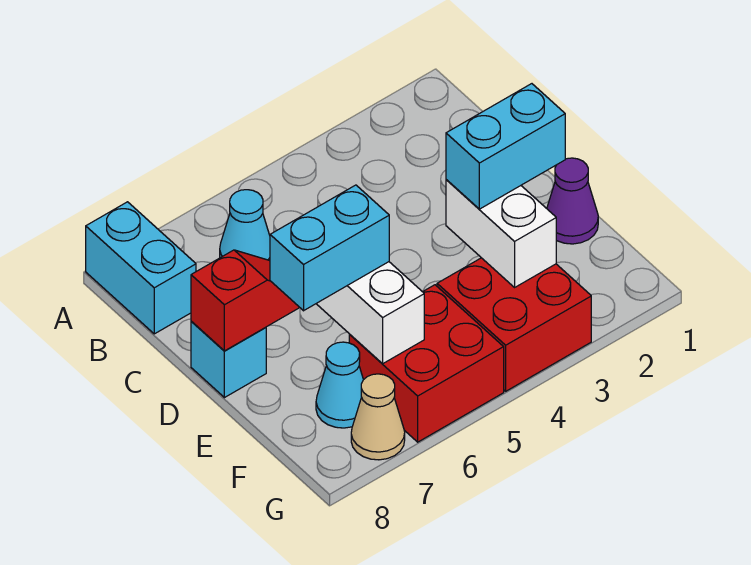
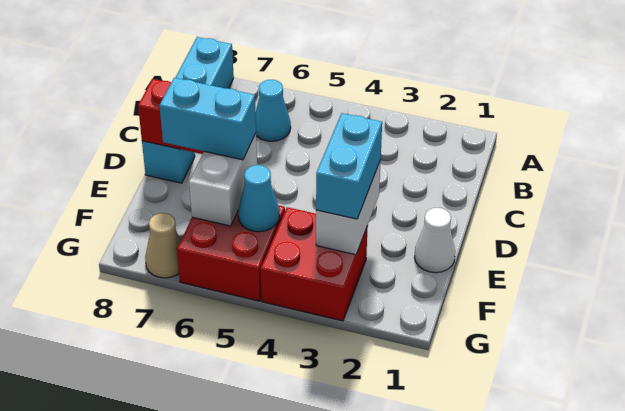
purple 1x1 cone [547,158,598,244] -> white 1x1 cone [414,208,455,273]
cyan 1x2 brick [446,84,565,209] -> cyan 1x2 brick turned to [316,113,382,219]
cyan 1x1 cone [316,342,363,428] -> cyan 1x1 cone moved to [238,165,280,232]

